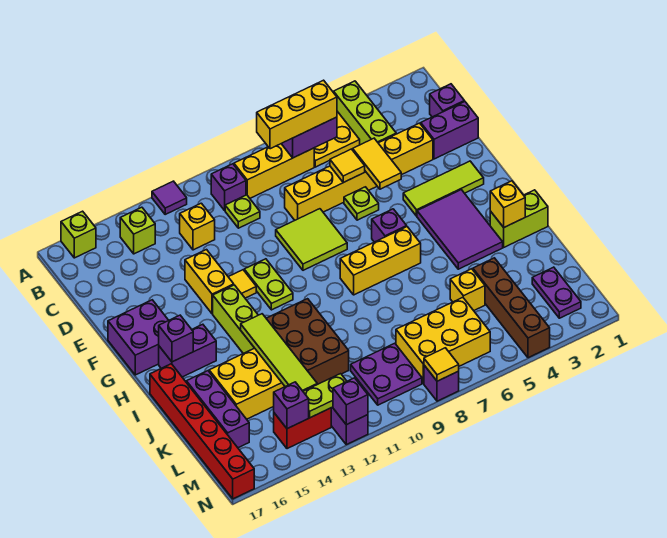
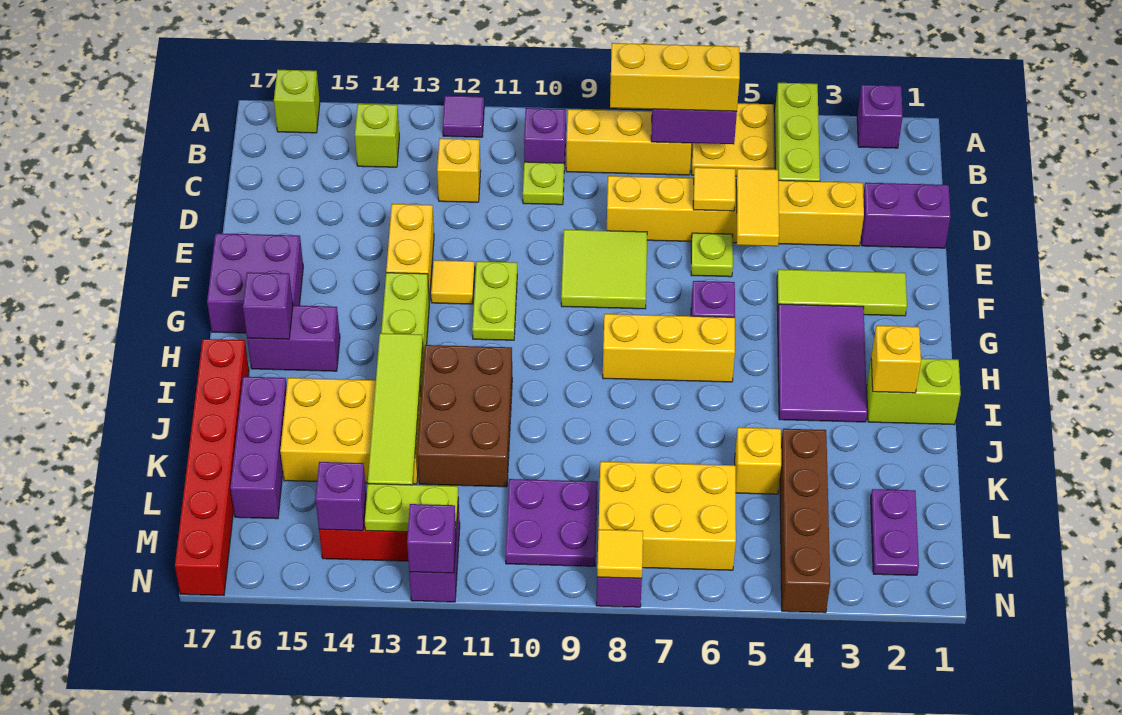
purple 1x1 brick [430,84,464,117] -> purple 1x1 brick moved to [857,85,903,148]

